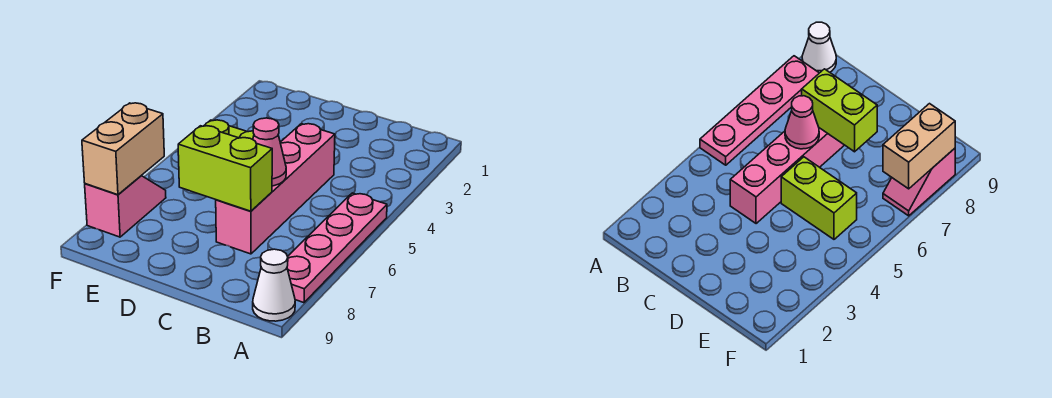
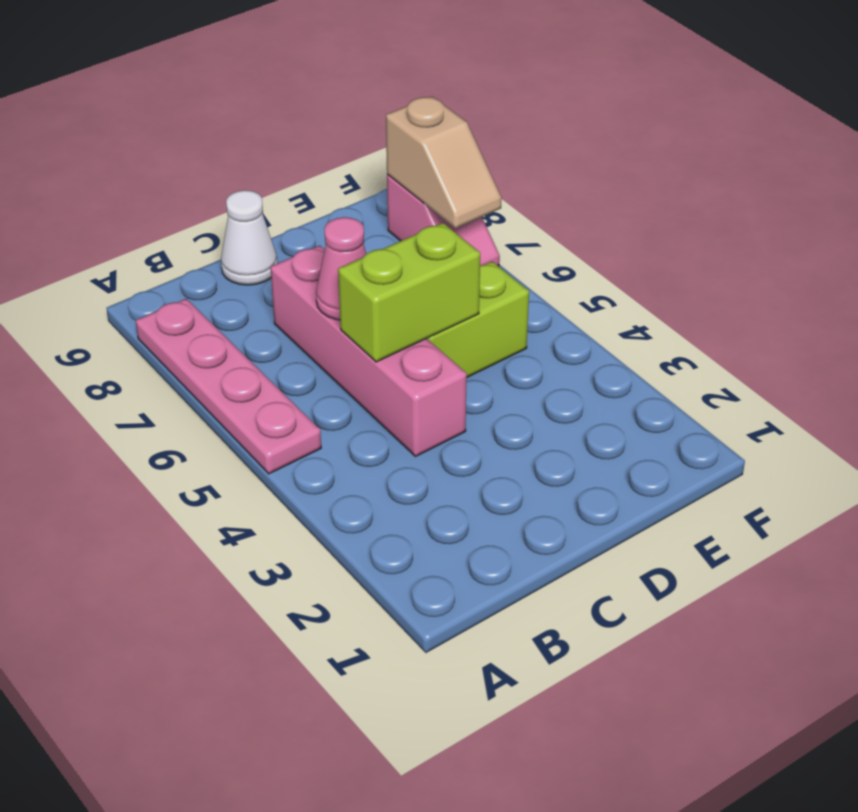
white 1x1 cone [253,249,295,321] -> white 1x1 cone moved to [221,190,277,285]
lime 1x2 brick [178,126,272,211] -> lime 1x2 brick moved to [338,223,480,362]
tan 1x2 brick [82,103,164,195] -> tan 1x2 slope [386,96,502,228]

